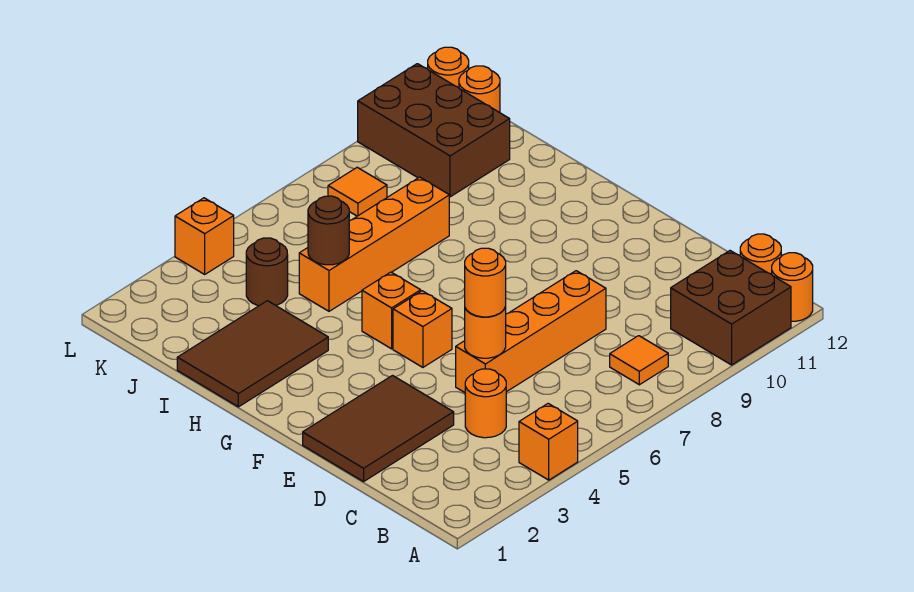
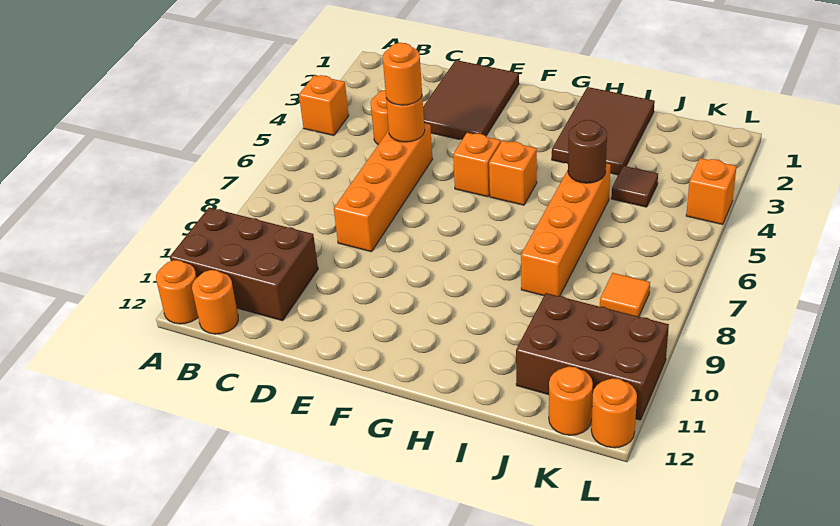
brown 2x2 brick [671,251,791,365] -> brown 2x3 brick [170,207,318,321]
orange 1x1 tile [610,336,668,385] -> none
brown 1x1 round brick [246,238,288,306] -> brown 1x1 tile [611,166,658,207]

